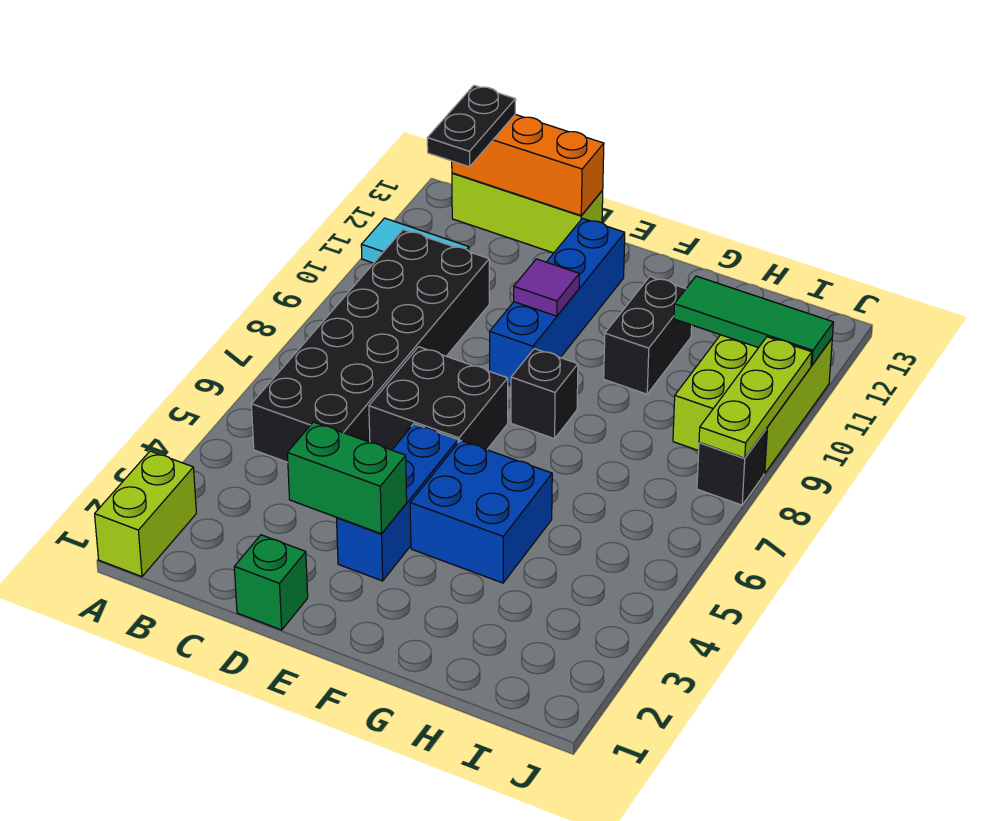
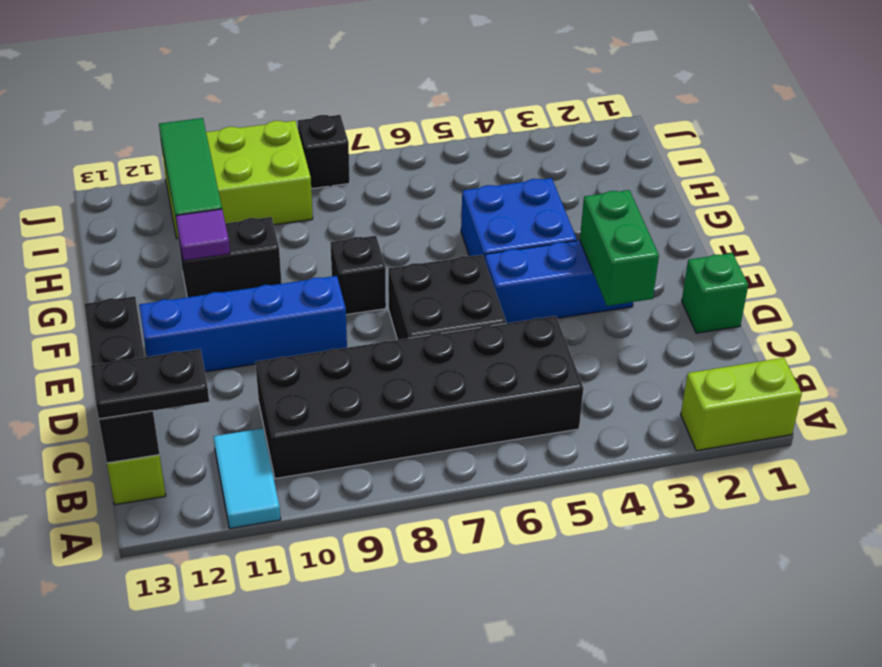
orange 1x3 brick [452,114,604,215] -> black 1x3 brick [84,296,159,463]
purple 1x1 tile [514,259,579,316] -> purple 1x1 tile moved to [176,209,230,261]
lime 1x3 plate [699,337,812,458] -> none

